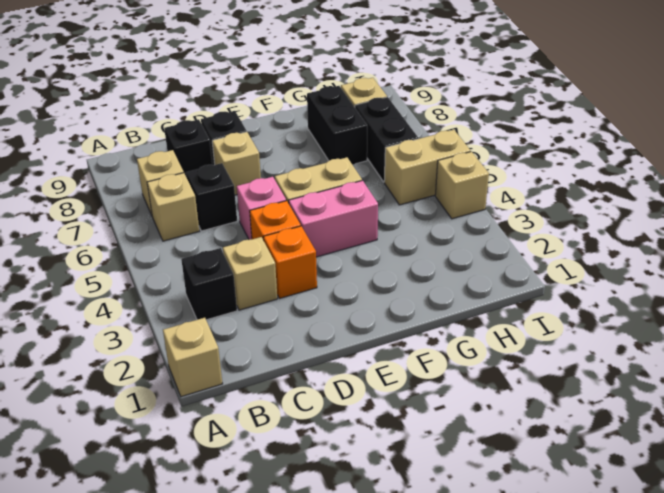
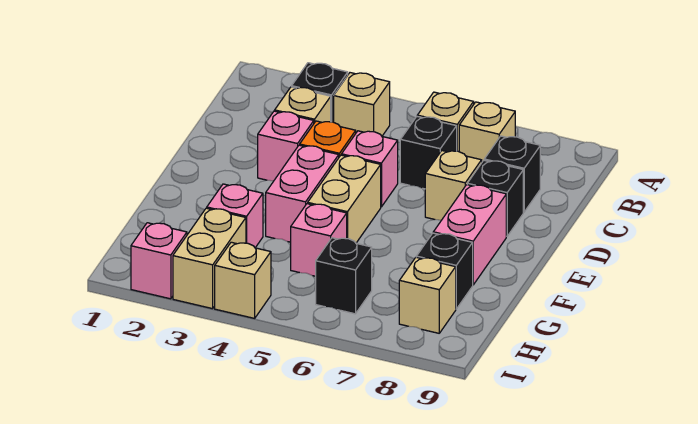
tan 1x1 brick [163,318,223,397] -> tan 1x1 brick moved to [334,73,390,136]
orange 1x1 brick [263,226,317,299] -> pink 1x1 brick [258,111,314,181]
none -> pink 1x2 brick [433,185,506,285]
none -> pink 1x1 brick [207,184,263,248]
none -> pink 1x1 brick [291,204,347,276]
black 1x2 brick [307,86,367,165] -> black 1x1 brick [416,233,473,309]
tan 1x2 brick [384,130,471,205] -> tan 1x2 brick moved to [173,208,246,309]
black 1x2 brick [355,97,418,182] -> black 1x1 brick [316,238,372,314]
none -> pink 1x1 brick [131,223,187,299]

